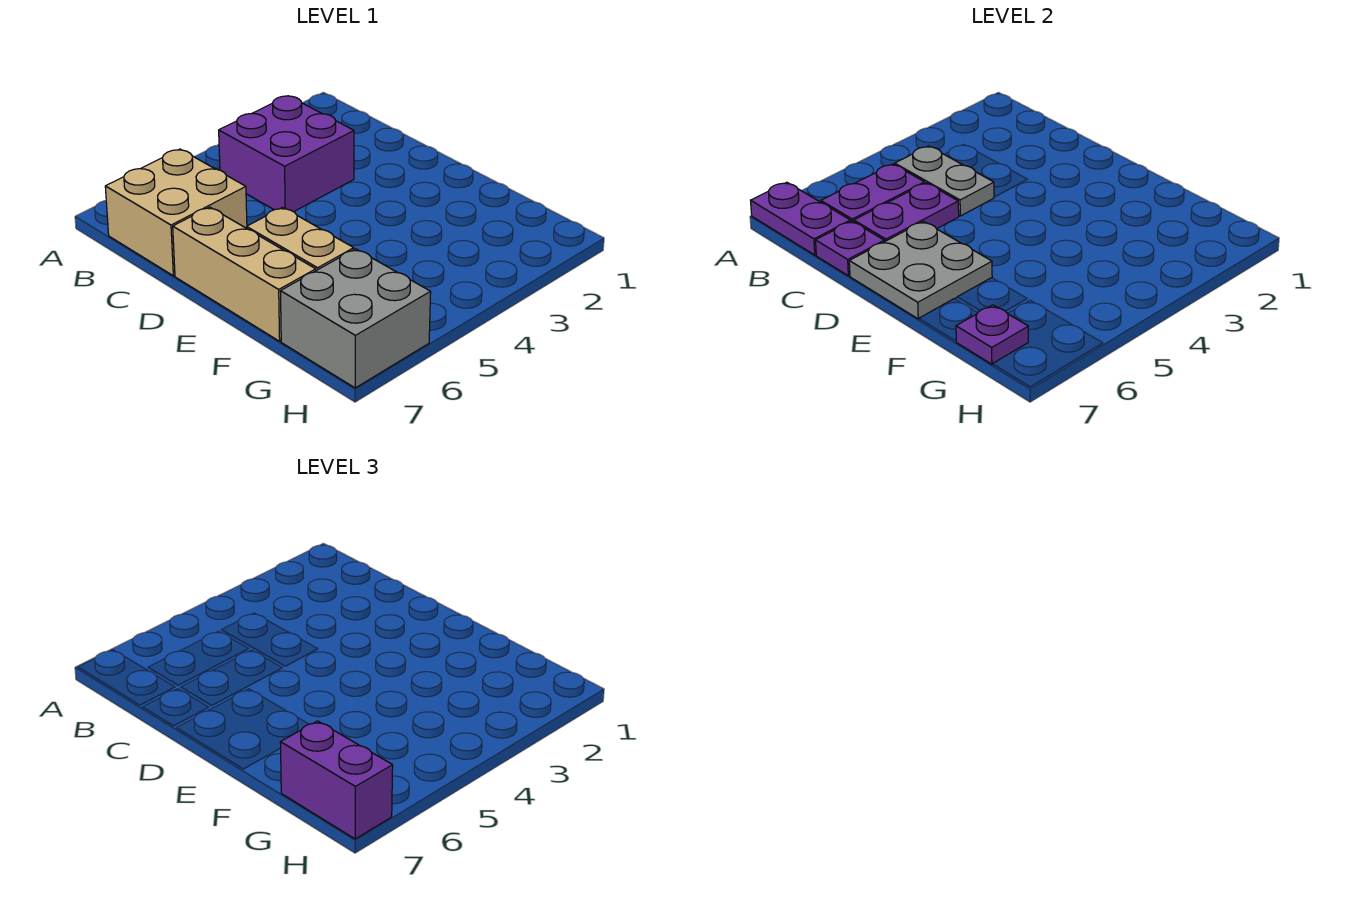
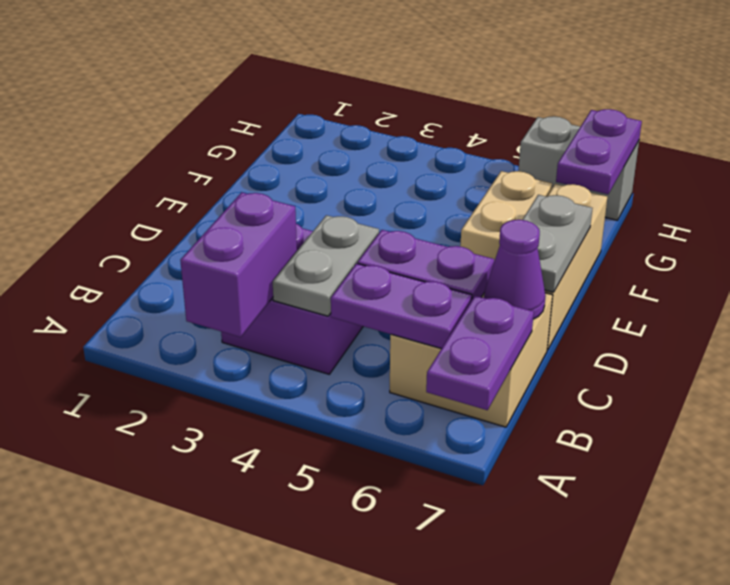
purple 1x1 plate [816,221,884,276] -> purple 1x1 cone [484,220,546,319]
grey 2x2 plate [849,221,992,319] -> grey 1x2 plate [523,195,592,292]
grey 2x2 brick [280,249,431,388] -> grey 1x2 brick [519,116,639,220]
purple 1x1 plate [956,305,1028,364] -> purple 1x2 plate [556,109,642,194]
purple 1x2 brick [280,721,393,839] -> purple 1x2 brick moved to [180,192,297,337]

